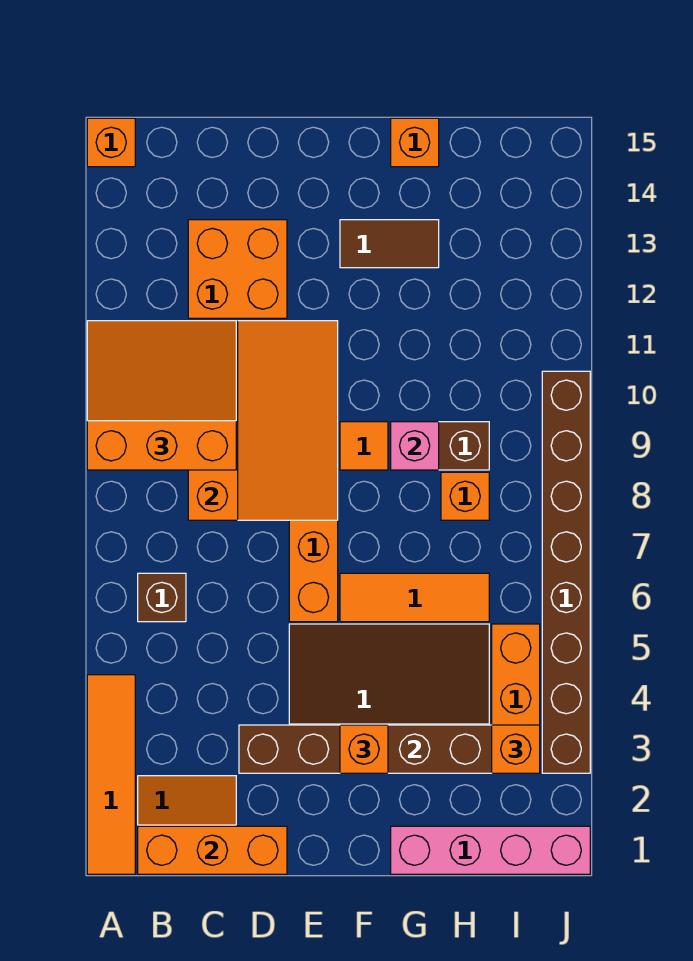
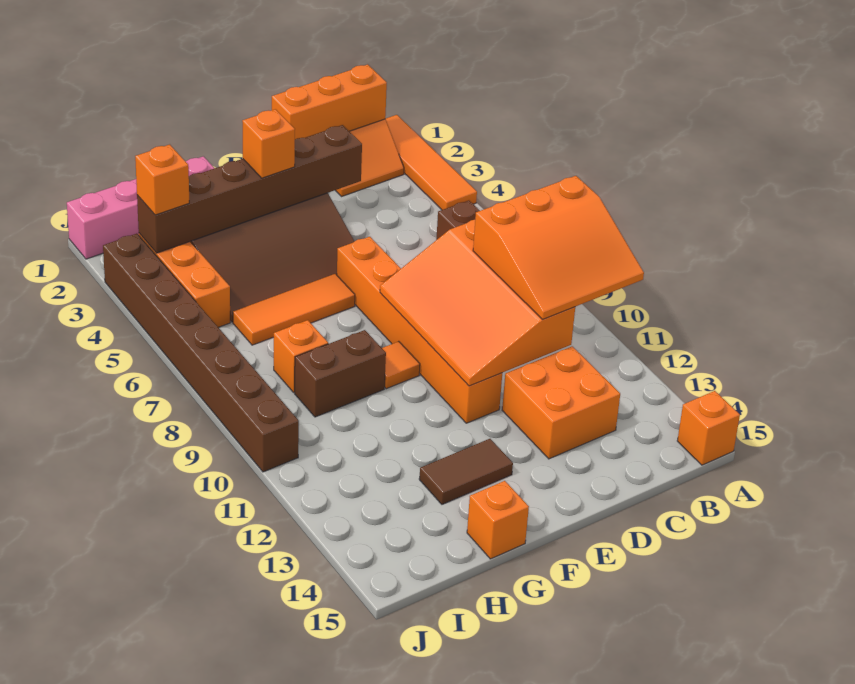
pink 1x1 brick [391,422,439,470] -> none

